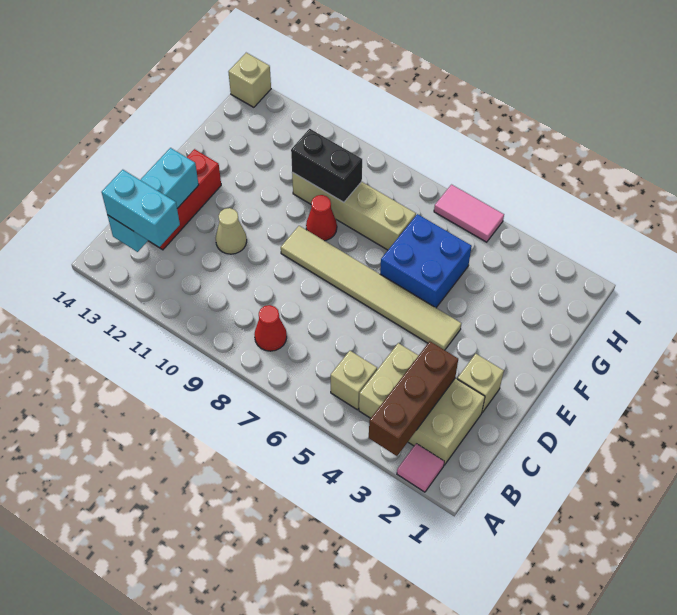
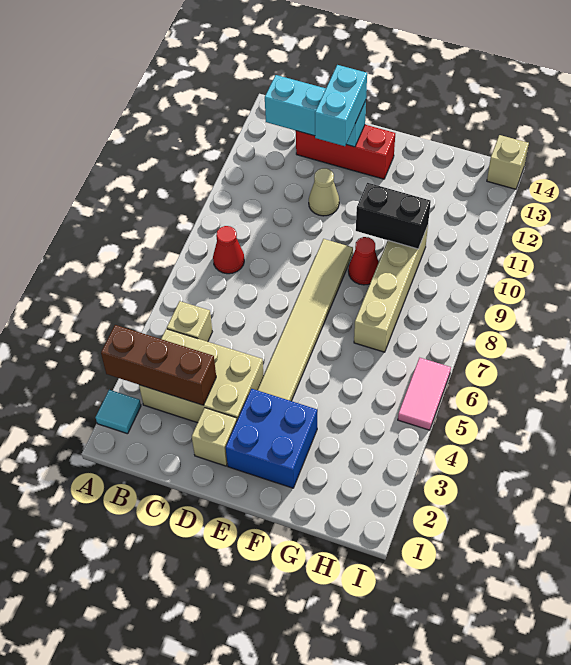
pink 1x1 tile [397,444,444,492] -> cyan 1x1 tile [96,390,141,434]
tan 2x3 brick [359,343,485,465] -> tan 2x3 brick turned to [139,329,264,423]
cyan 1x2 brick [102,170,180,247] -> cyan 1x2 brick moved to [315,65,367,146]
blue 2x2 brick [380,214,472,308] -> blue 2x2 brick moved to [226,389,317,488]
black 1x2 brick [291,129,362,202] -> black 1x2 brick turned to [356,183,431,249]

